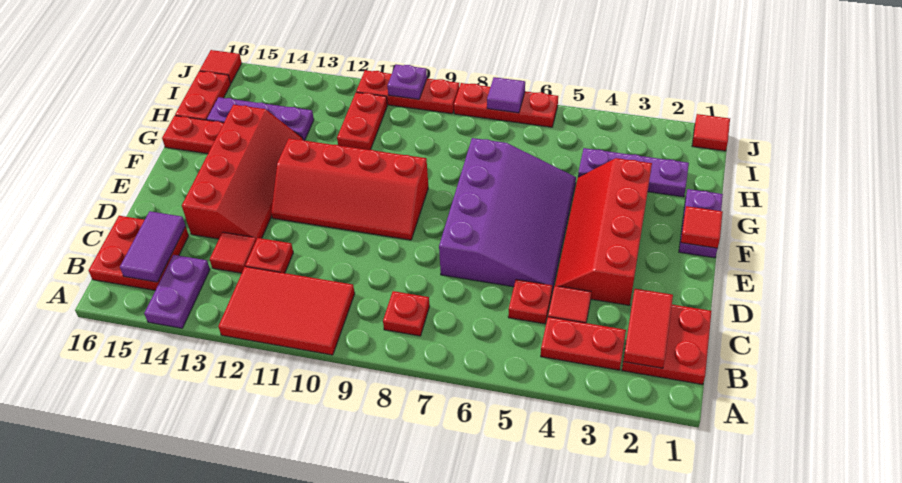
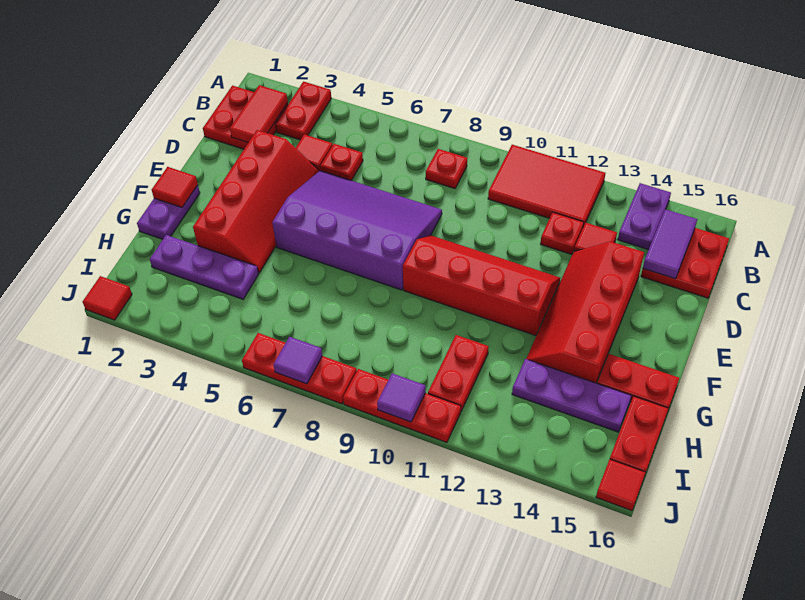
red 1x2 plate [541,317,626,370] -> red 1x2 plate turned to [276,82,331,140]
purple 3x4 slope [439,138,576,291] -> purple 3x4 slope turned to [272,171,442,290]
purple 1x1 plate [387,65,427,99] -> purple 1x1 tile [377,373,426,422]

